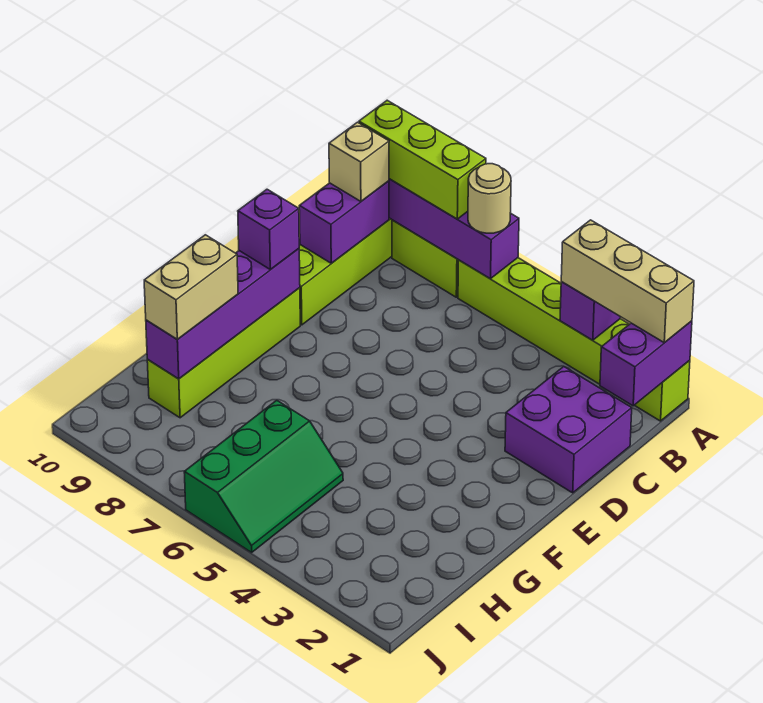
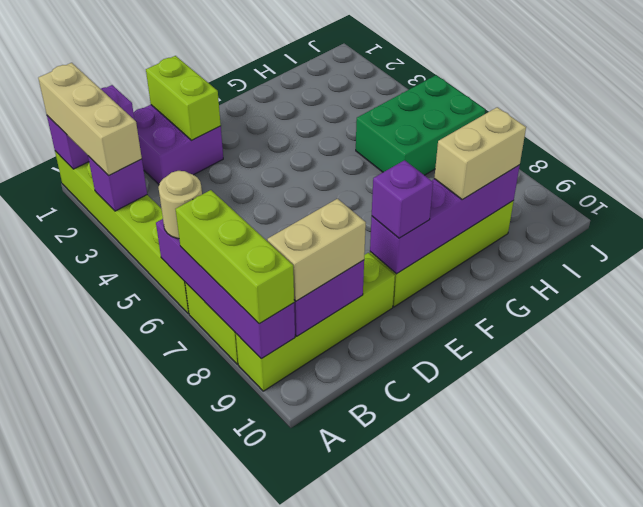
tan 1x1 brick [329,122,389,201] -> tan 1x2 brick [267,199,366,301]
none -> lime 1x2 brick [146,56,221,140]
green 2x3 slope [184,400,343,552] -> green 2x3 brick [356,75,485,175]

